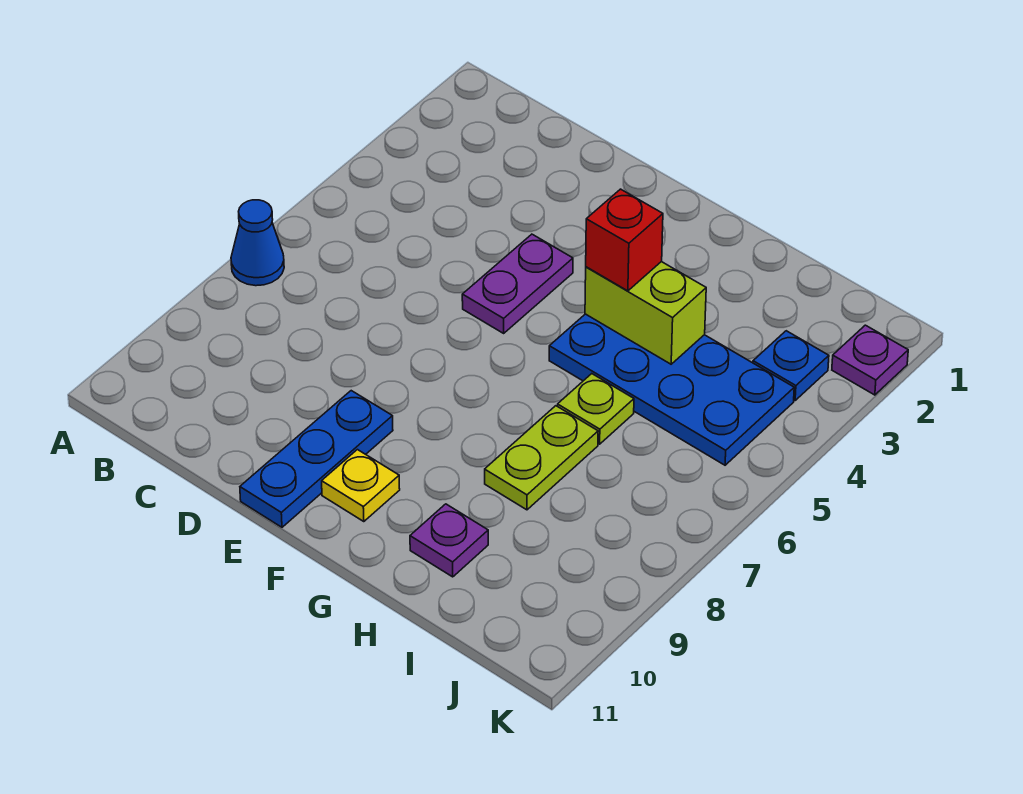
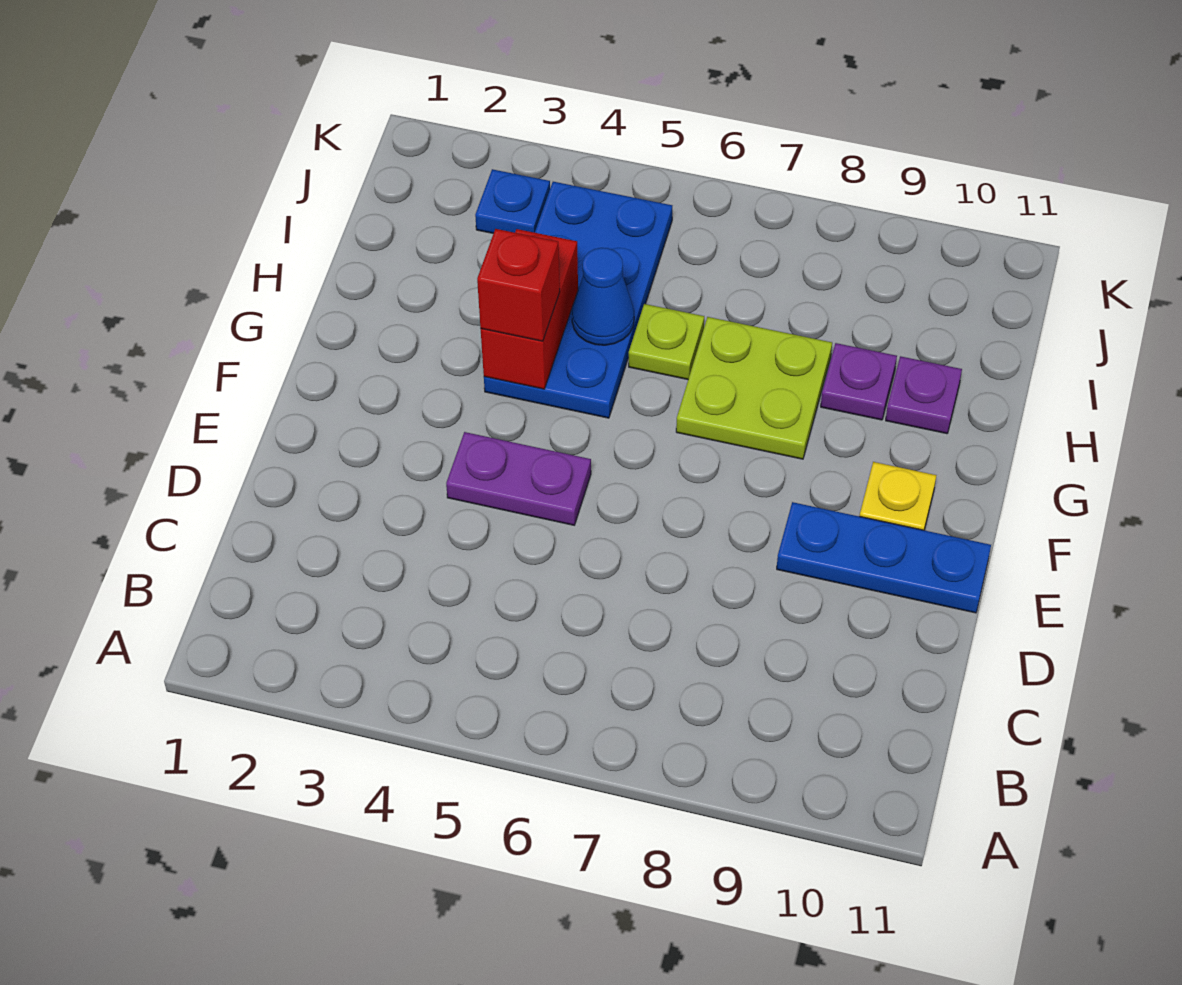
blue 1x1 cone [231,200,284,286] -> blue 1x1 cone moved to [572,248,634,345]
lime 1x2 brick [585,262,706,364] -> red 1x2 brick [481,229,578,389]
lime 1x2 plate [485,406,598,510] -> lime 2x2 plate [676,317,832,459]
purple 1x1 plate [832,325,908,395] -> purple 1x1 plate moved to [821,343,897,420]

